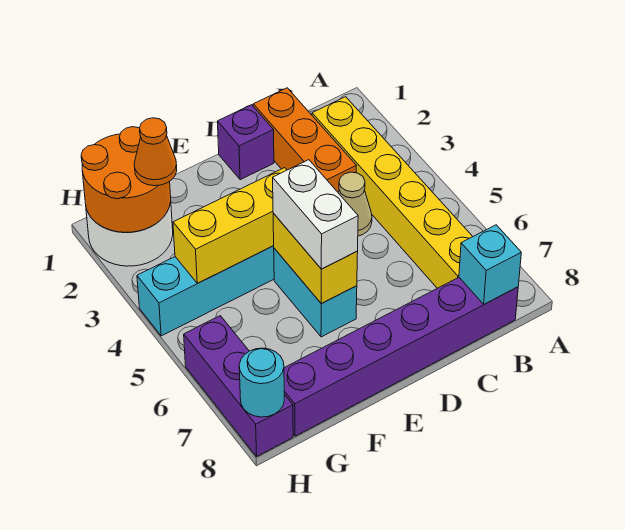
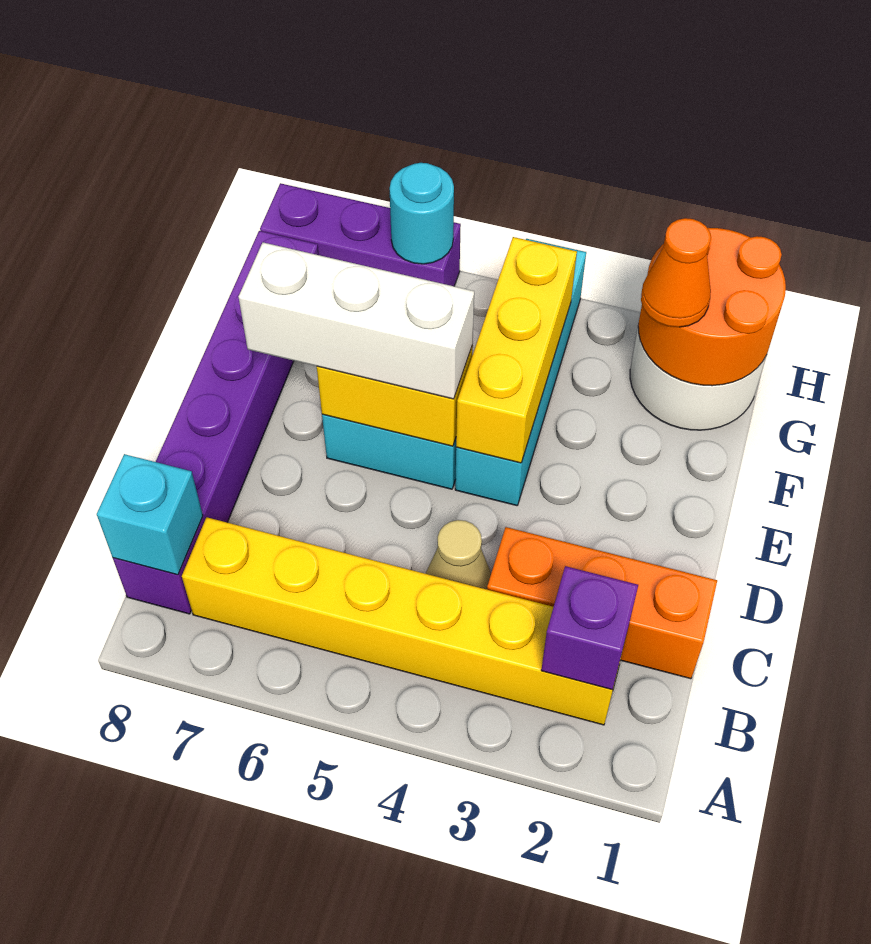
purple 1x1 brick [218,105,274,180] -> purple 1x1 brick moved to [541,566,638,690]
white 1x2 brick [273,160,358,269] -> white 1x3 brick [239,242,474,399]
cyan 1x1 round brick [239,348,284,417] -> cyan 1x1 round brick moved to [390,163,454,264]

